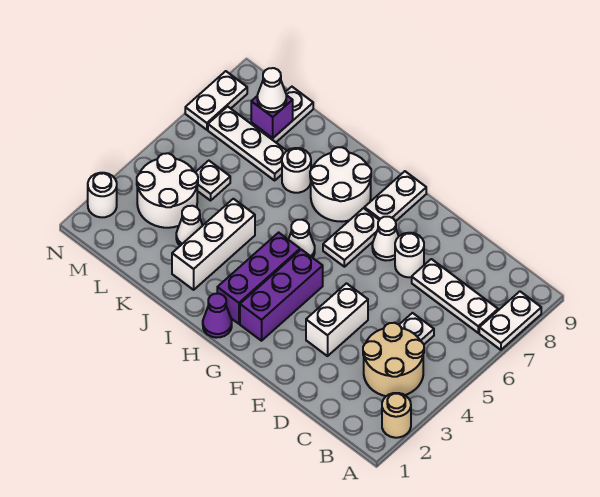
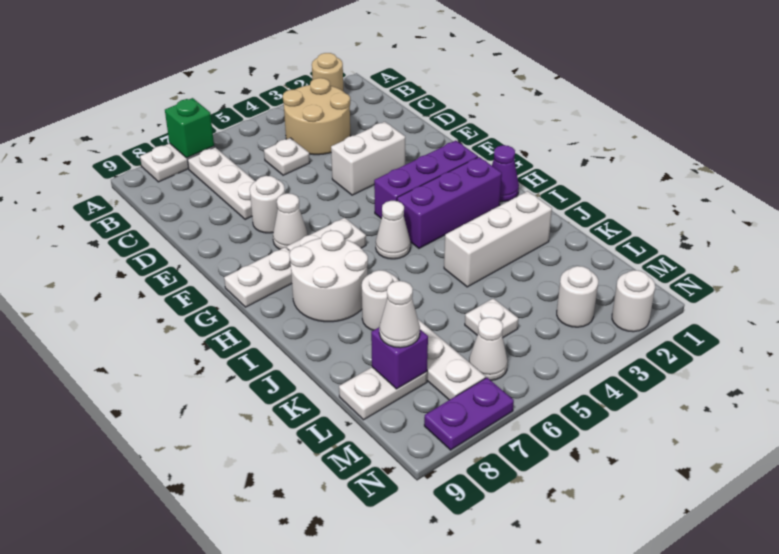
none -> green 1x1 brick [165,98,214,158]
white 1x1 cone [176,206,203,246] -> white 1x1 cone moved to [469,317,508,380]
white 2x2 round brick [137,153,198,228] -> white 1x1 round brick [557,266,598,327]
white 1x2 plate [185,71,247,130] -> purple 1x2 plate [424,378,514,450]

